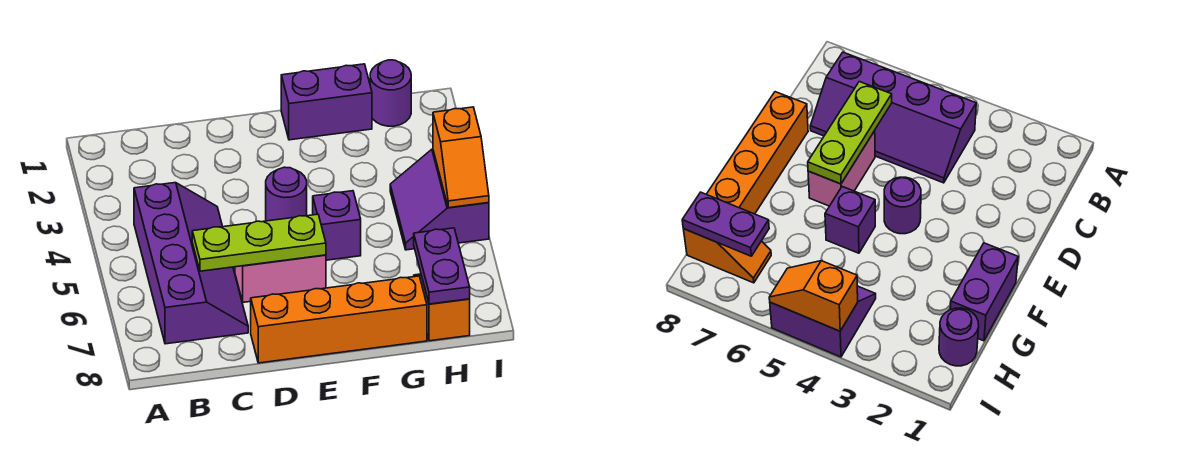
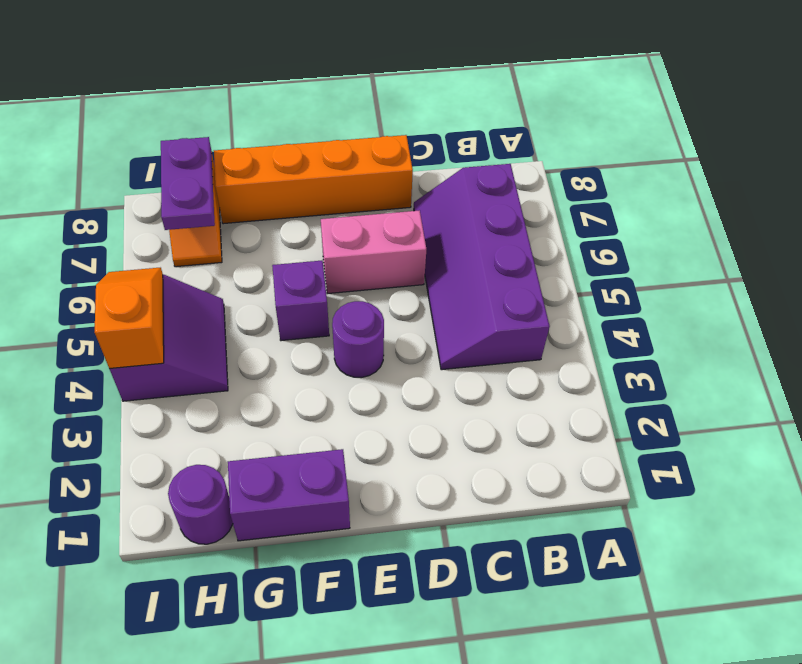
lime 1x3 plate [192,214,326,271] -> none

